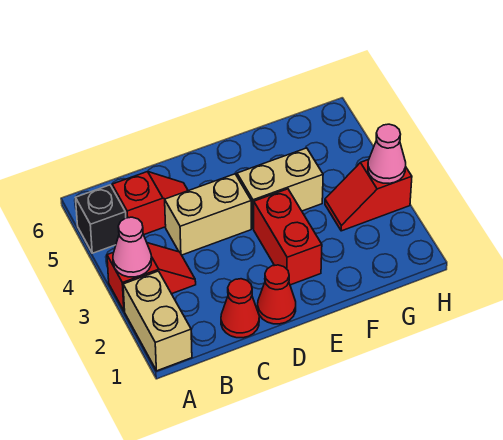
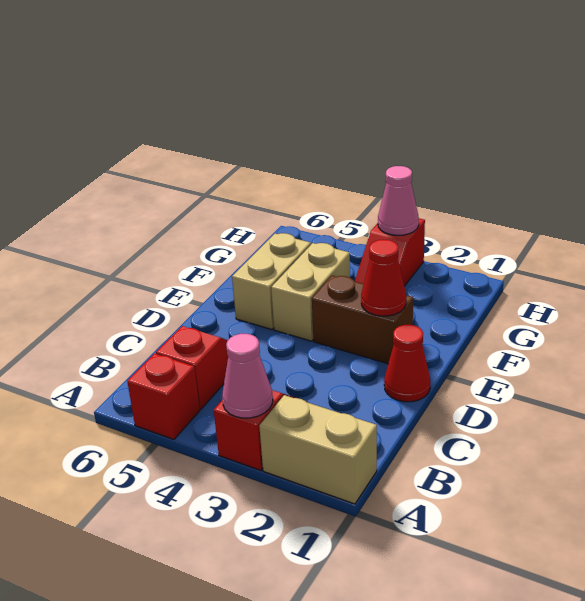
black 1x1 brick [76,185,126,253] -> red 1x1 brick [127,354,200,439]
red 1x1 cone [221,279,259,338] -> red 1x1 cone moved to [361,240,406,316]
tan 1x2 brick [165,174,251,255] -> tan 1x2 brick moved to [232,233,311,330]
red 1x2 brick [254,189,322,285] -> brown 1x2 brick [312,276,413,364]

